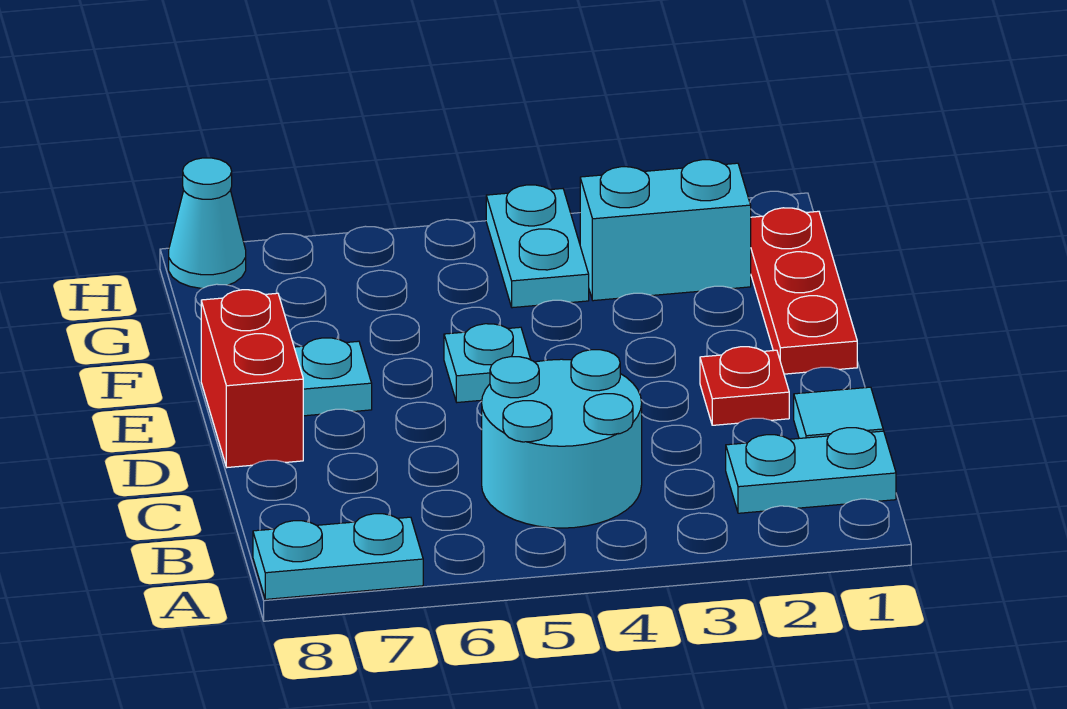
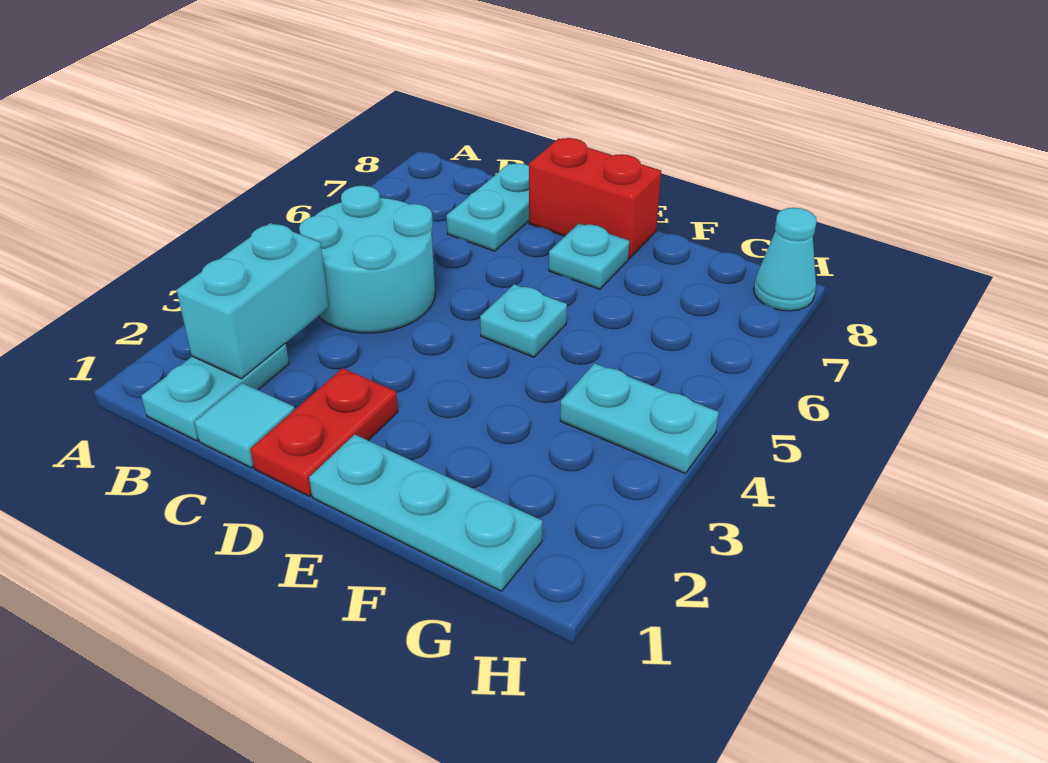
cyan 1x2 plate [253,514,423,599] -> cyan 1x2 plate moved to [447,163,529,251]
red 1x1 plate [700,347,789,425] -> red 1x2 plate [250,368,398,496]
red 1x3 plate [751,208,857,374] -> cyan 1x3 plate [309,434,542,591]
cyan 1x2 brick [580,160,751,301] -> cyan 1x2 brick moved to [177,223,329,379]

